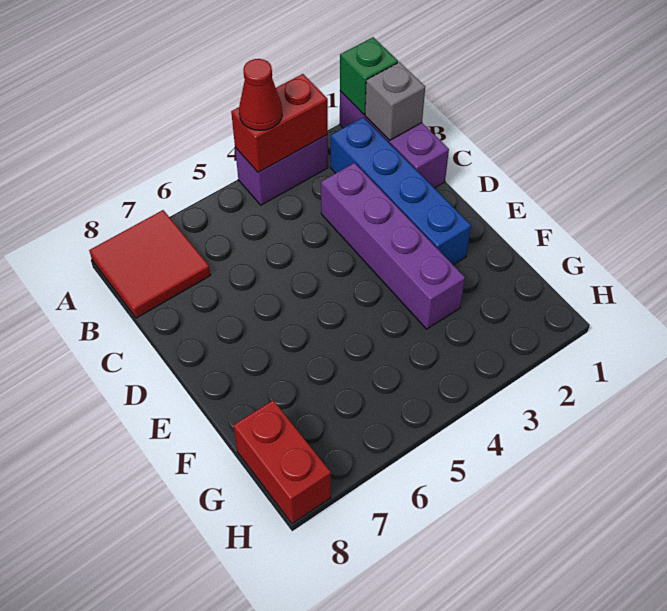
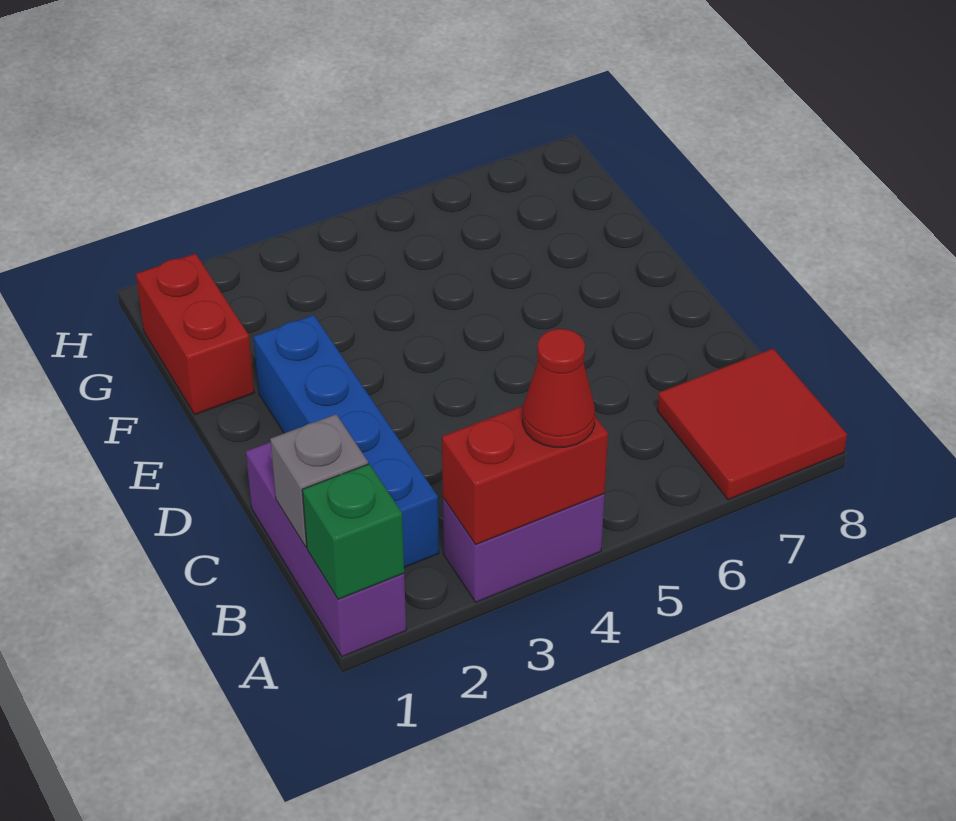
purple 1x4 brick [321,163,465,329] -> none
red 1x2 brick [234,400,331,524] -> red 1x2 brick moved to [136,253,255,415]

